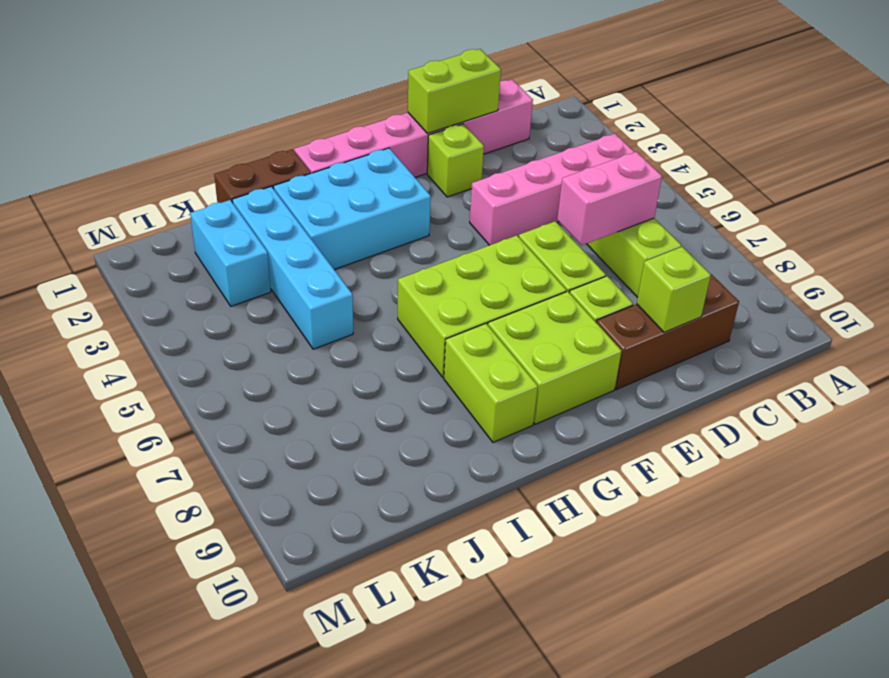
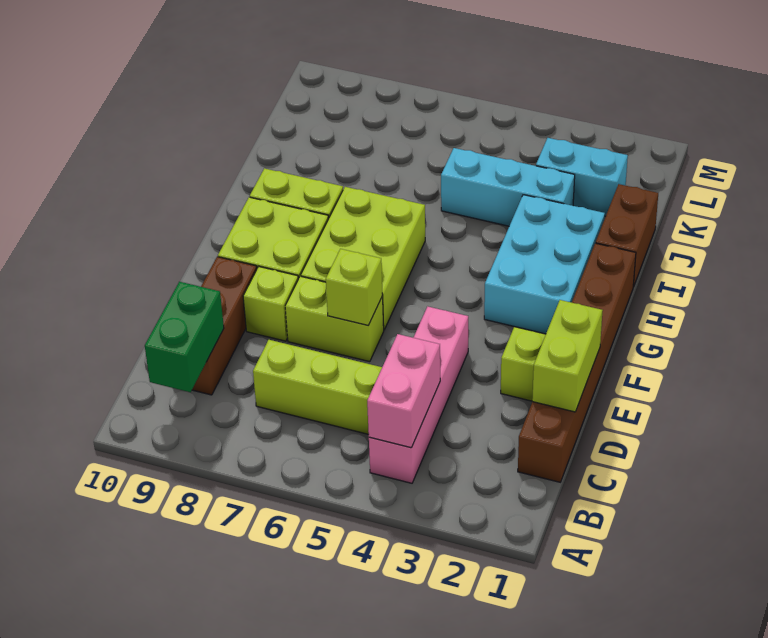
none -> green 1x2 brick [145,282,224,392]
pink 1x6 brick [294,80,533,177] -> brown 1x6 brick [518,243,636,482]
pink 1x2 brick [557,152,662,245] -> pink 1x2 brick moved to [367,334,440,448]
lime 1x1 brick [637,247,711,332] -> lime 1x1 brick moved to [326,249,383,325]
cyan 1x4 brick [232,187,353,349] -> cyan 1x3 brick [441,148,575,226]

